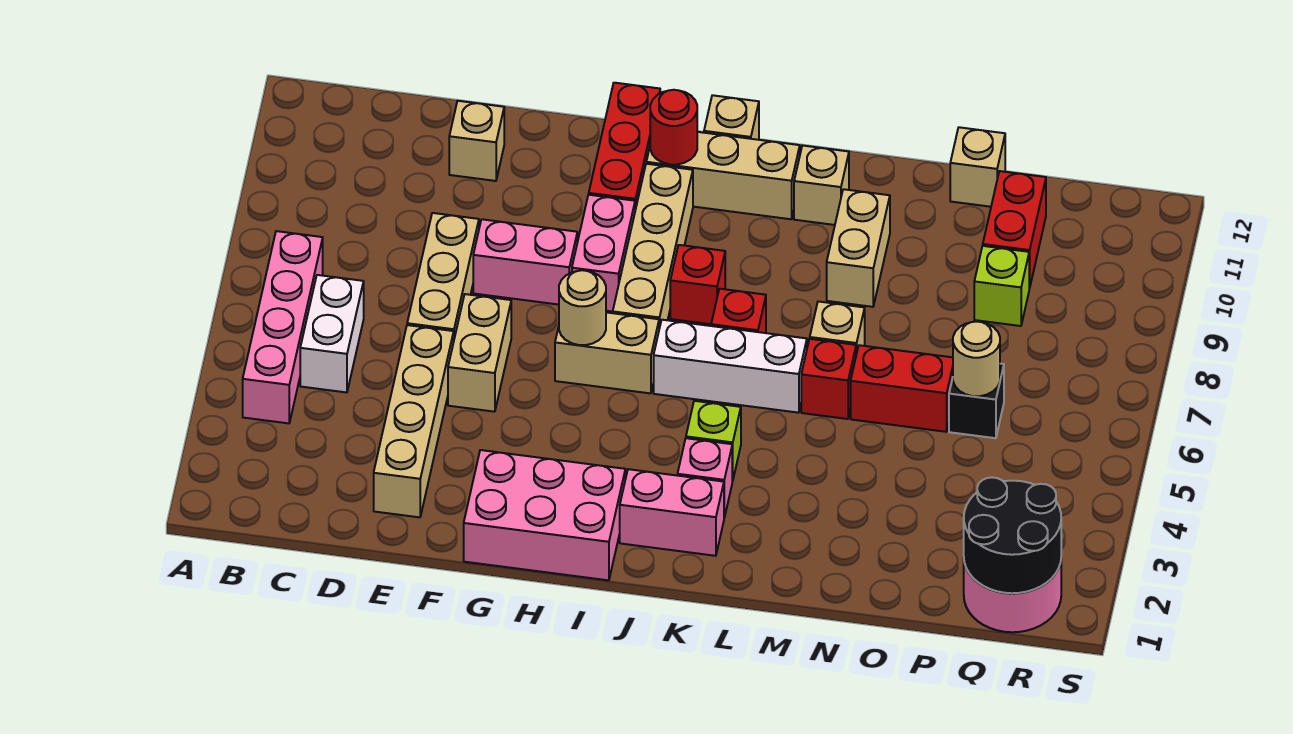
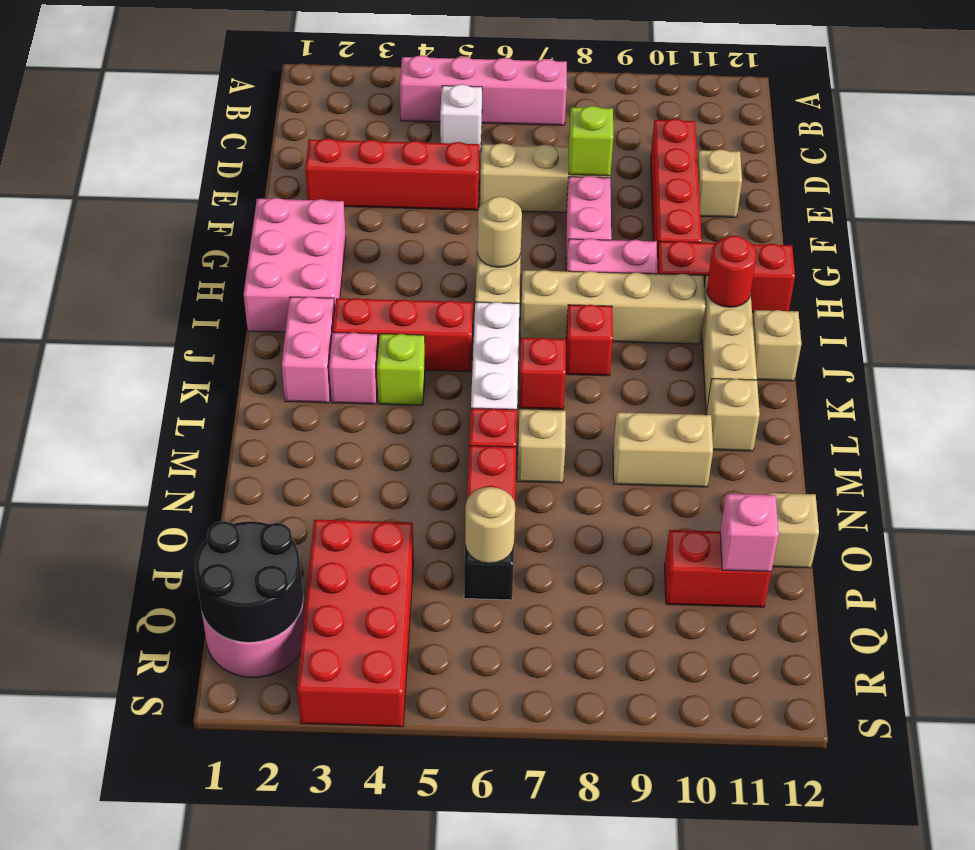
white 1x2 brick [300,275,364,392] -> white 1x1 brick [440,84,482,151]
none -> red 1x4 brick [651,119,702,253]
tan 1x4 brick [374,325,454,517] -> red 1x4 brick [305,138,480,210]
tan 1x2 brick [448,294,511,412] -> none
none -> red 1x3 brick [333,298,473,372]
none -> red 2x4 brick [297,520,414,727]
lime 1x1 brick [974,246,1029,326] -> lime 1x1 brick moved to [569,106,613,176]
none -> pink 1x1 brick [720,494,779,572]

